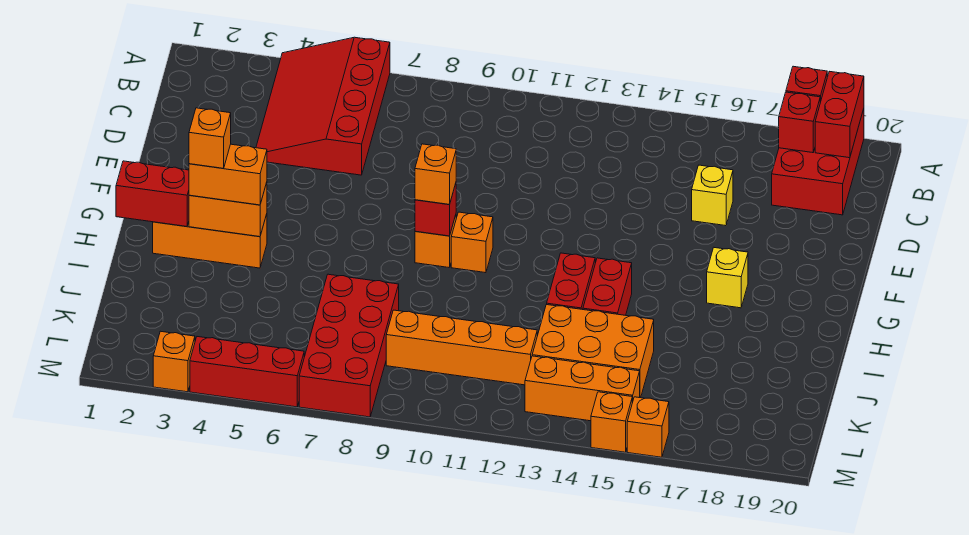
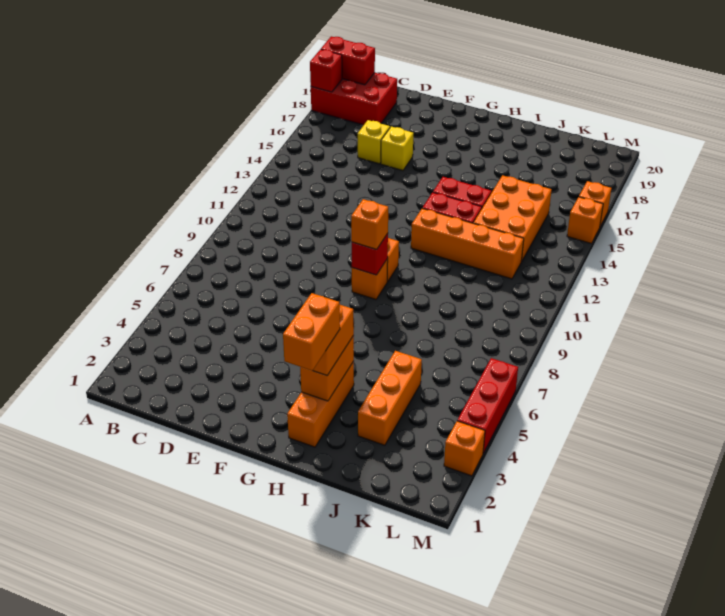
red 3x4 slope [256,37,390,175] -> none
red 1x1 brick [779,92,820,153] -> none
yellow 1x1 brick [707,248,748,308] -> yellow 1x1 brick moved to [381,127,413,171]
red 1x2 brick [116,161,189,227] -> none
orange 1x1 brick [189,108,231,168] -> orange 1x2 brick [283,293,340,371]
red 2x4 brick [299,274,399,417] -> none
orange 1x4 brick [386,310,537,385] -> orange 1x4 brick turned to [411,208,524,279]
orange 1x3 brick [525,356,640,421] -> orange 1x3 brick moved to [358,351,422,445]

